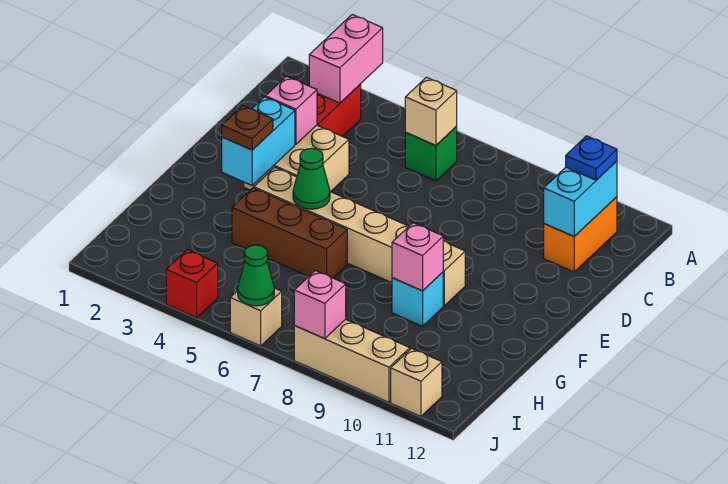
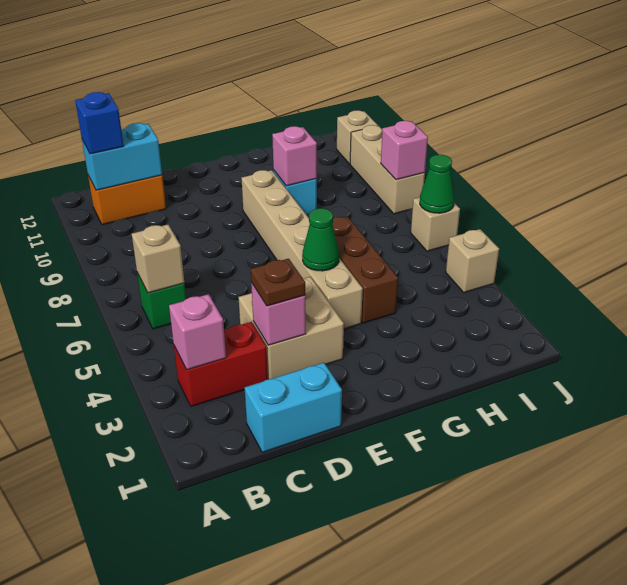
pink 1x2 brick [309,14,383,103] -> pink 1x1 brick [169,294,226,370]
blue 1x1 plate [566,136,617,180] -> blue 1x1 brick [75,92,124,154]
cyan 1x2 brick [222,97,295,185] -> cyan 1x2 brick moved to [245,363,342,452]
brown 1x1 plate [222,106,273,150] -> brown 1x1 plate moved to [251,259,305,306]
red 1x1 brick [166,250,218,318] -> tan 1x1 brick [446,229,499,293]

